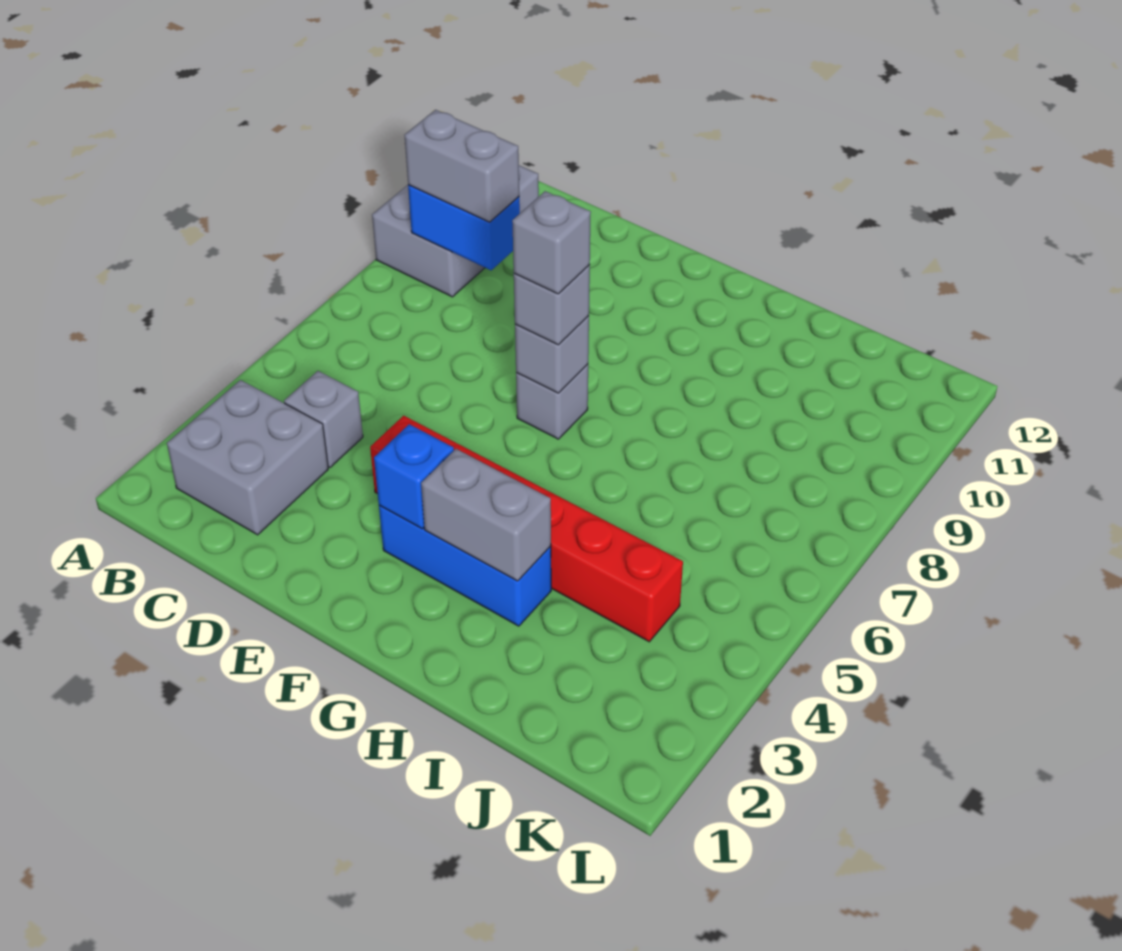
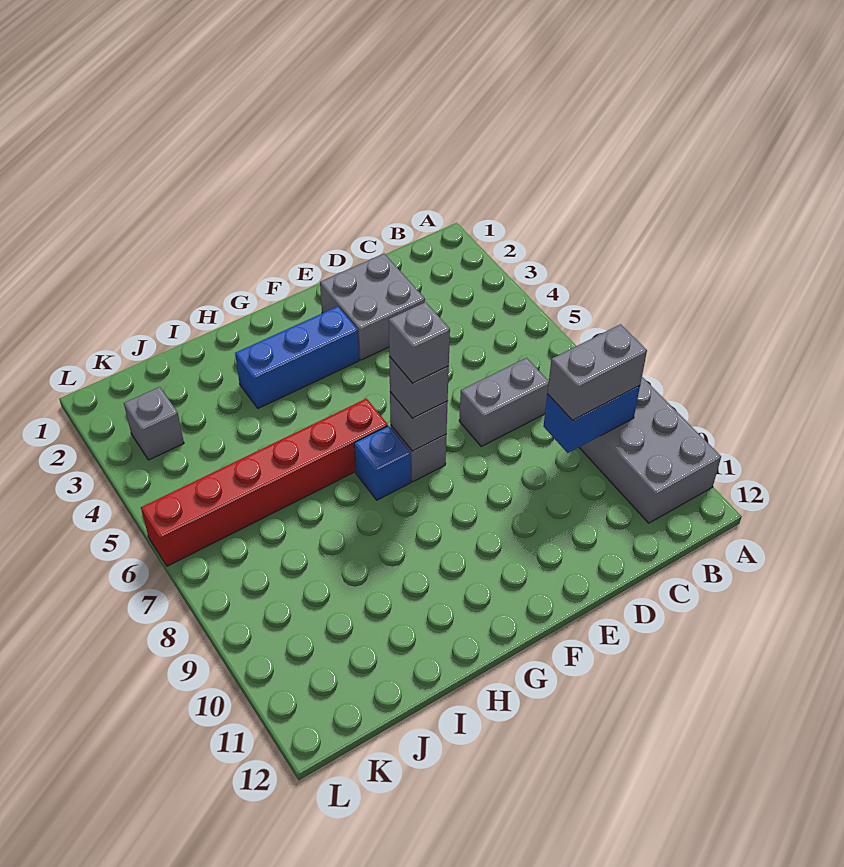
grey 2x2 brick [167,380,328,535] -> grey 2x2 brick moved to [320,254,425,360]
grey 1x1 brick [284,371,363,467] -> grey 1x1 brick moved to [124,387,184,460]
red 1x6 brick [370,416,683,642] -> red 1x6 brick moved to [141,399,388,566]
blue 1x1 brick [374,424,454,529] -> blue 1x1 brick moved to [354,426,411,500]
grey 1x2 brick [421,449,551,581] -> grey 1x2 brick moved to [459,358,549,446]

